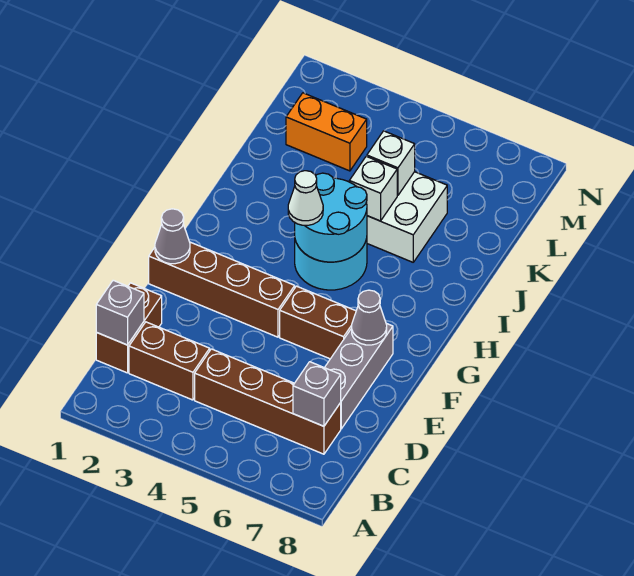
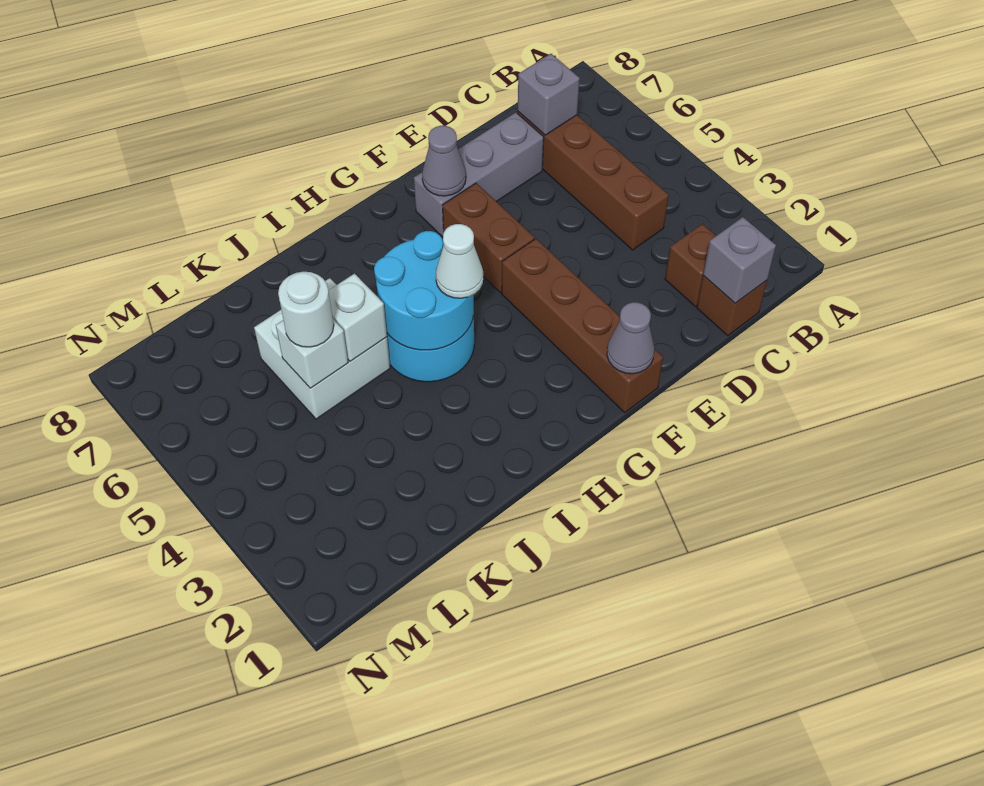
brown 1x2 brick [96,283,162,373] -> brown 1x1 brick [697,276,767,336]
brown 1x2 brick [129,322,210,400] -> brown 1x1 brick [665,224,716,306]
none -> white 1x1 round brick [278,272,334,347]
orange 1x2 brick [286,93,367,171] -> none

